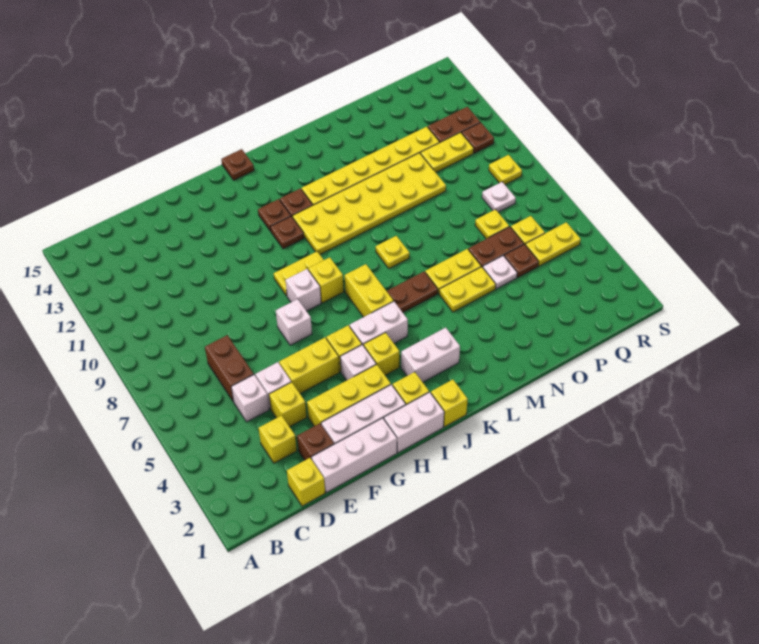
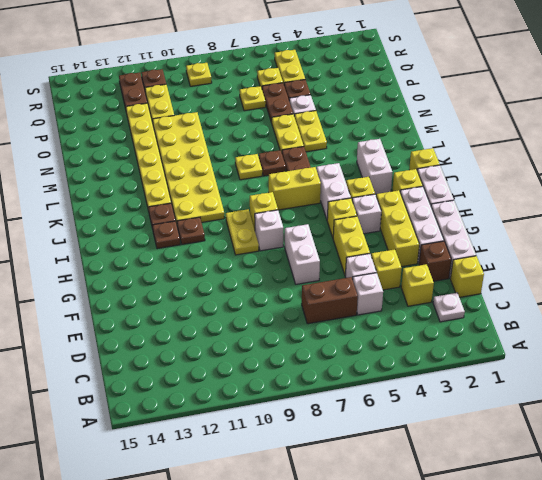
white 1x1 brick [276,299,312,345] -> white 1x2 brick [285,224,320,284]
brown 1x1 plate [221,149,254,180] -> brown 1x1 plate moved to [259,150,286,176]
white 1x1 plate [482,182,516,212] -> white 1x1 plate moved to [433,293,465,322]

